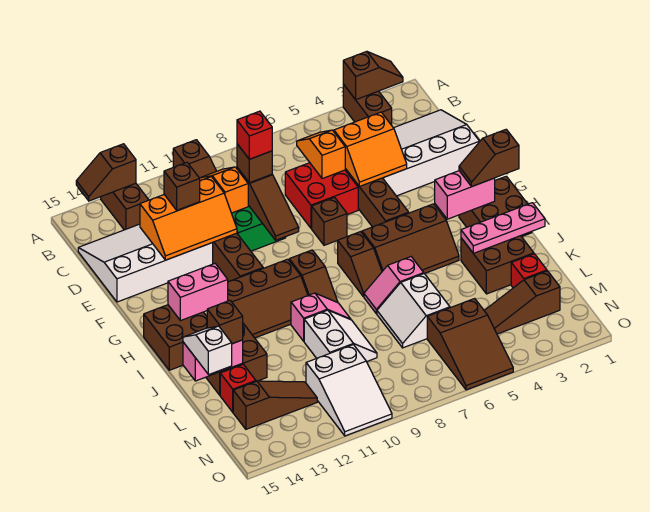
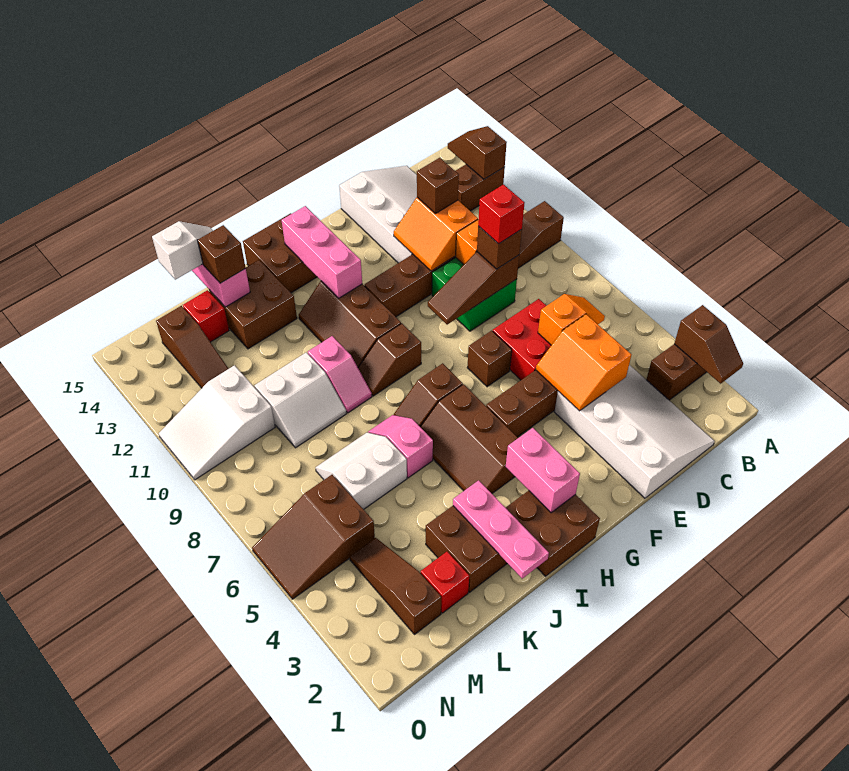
orange 2x3 slope [140,177,237,260] -> orange 2x2 slope [394,197,478,271]
brown 1x2 slope [459,129,519,187] -> none
pink 1x2 brick [168,264,228,321] -> pink 1x3 brick [282,206,362,298]

